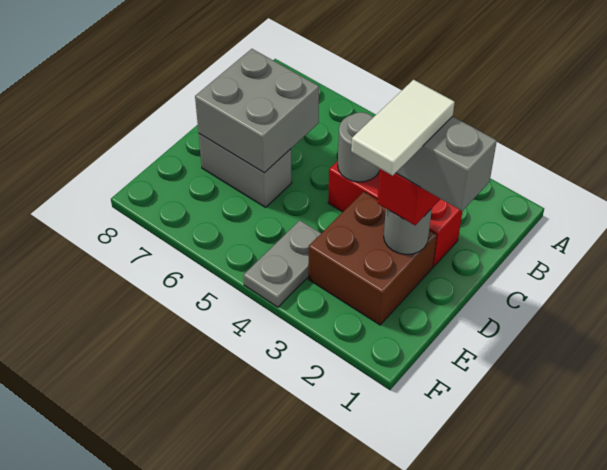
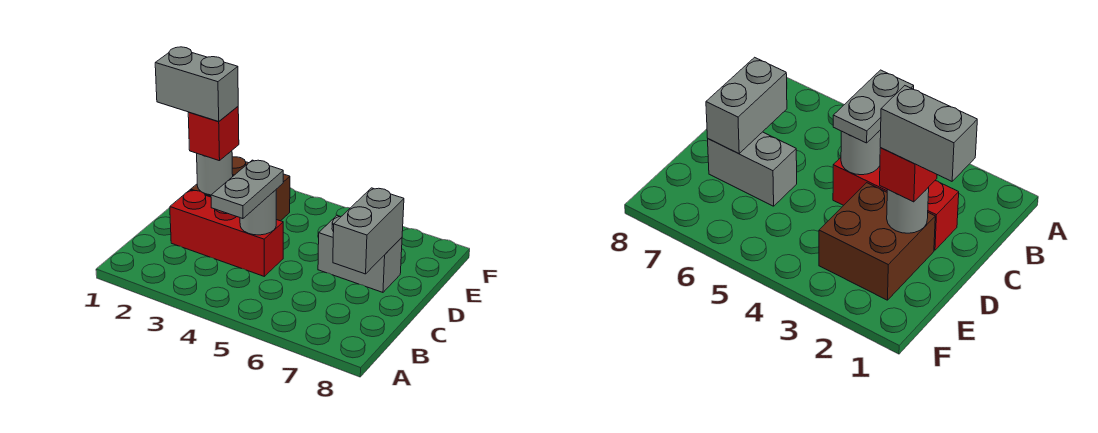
grey 2x2 brick [195,49,319,173] -> grey 1x2 brick [333,188,404,274]
white 1x2 tile [351,80,455,176] -> none
grey 1x2 plate [244,221,321,307] -> grey 1x2 plate moved to [211,160,283,219]

